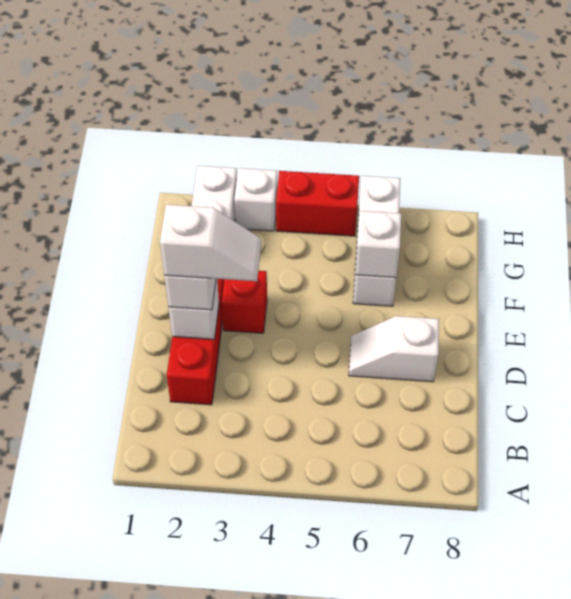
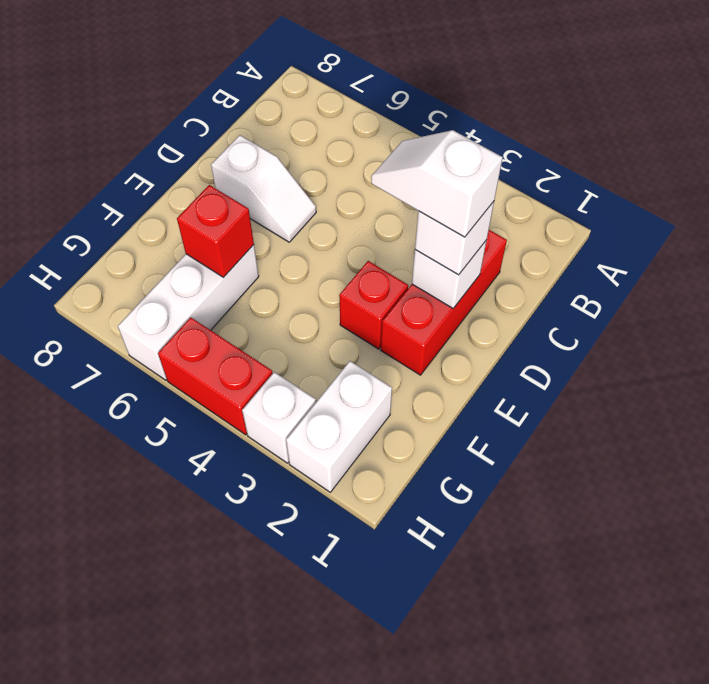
white 1x1 brick [355,211,401,278] -> red 1x1 brick [177,185,254,277]

